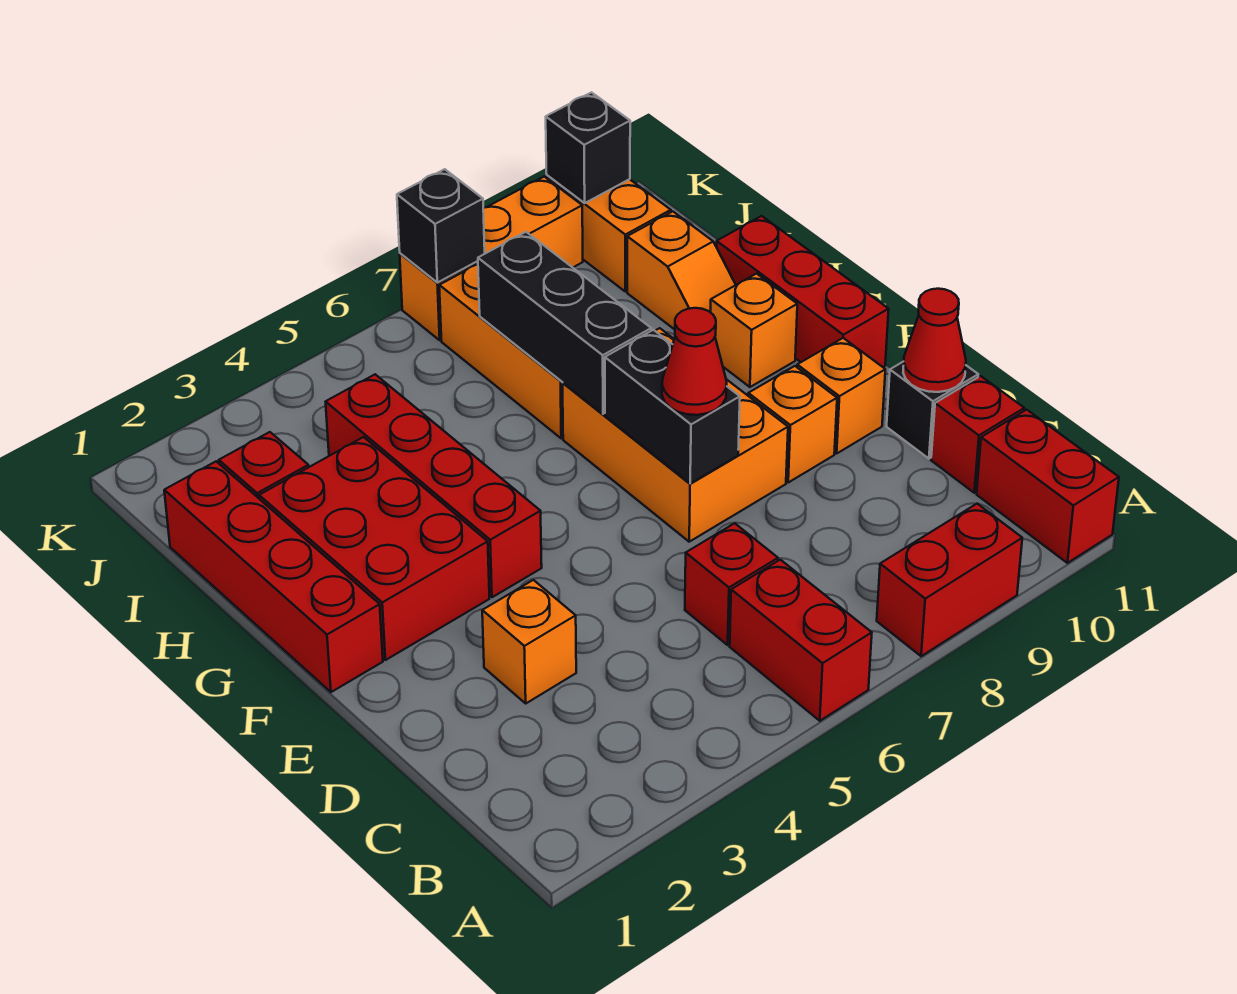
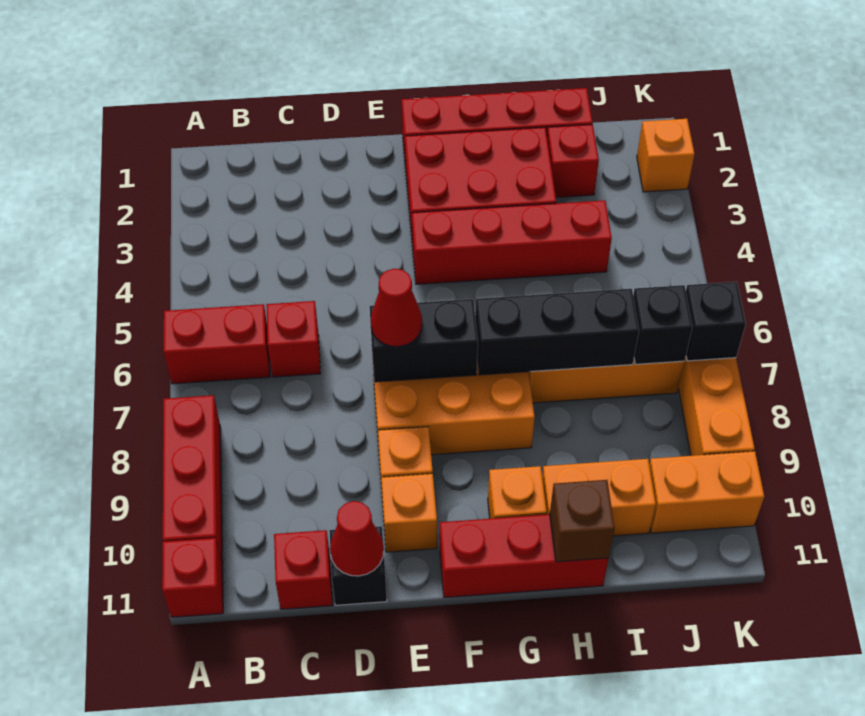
red 1x2 brick [877,504,1022,656] -> red 1x3 brick [163,395,223,564]
red 1x2 brick [977,410,1119,563] -> red 1x1 brick [162,538,223,617]
orange 1x1 brick [482,580,576,703] -> orange 1x1 brick moved to [637,119,695,192]
orange 1x2 slope [627,211,736,330] -> orange 1x2 brick [542,459,656,536]
none -> brown 1x1 brick [550,480,615,562]
black 1x1 brick [546,93,630,203] -> black 1x1 brick moved to [633,285,692,364]

